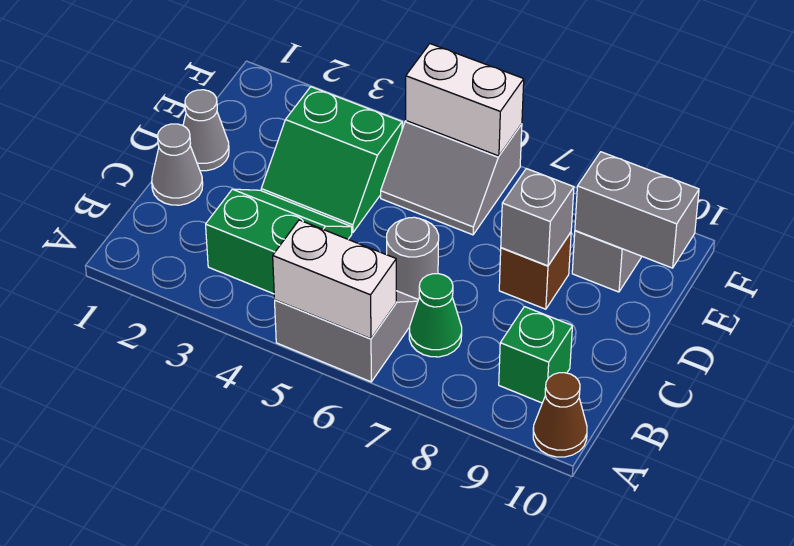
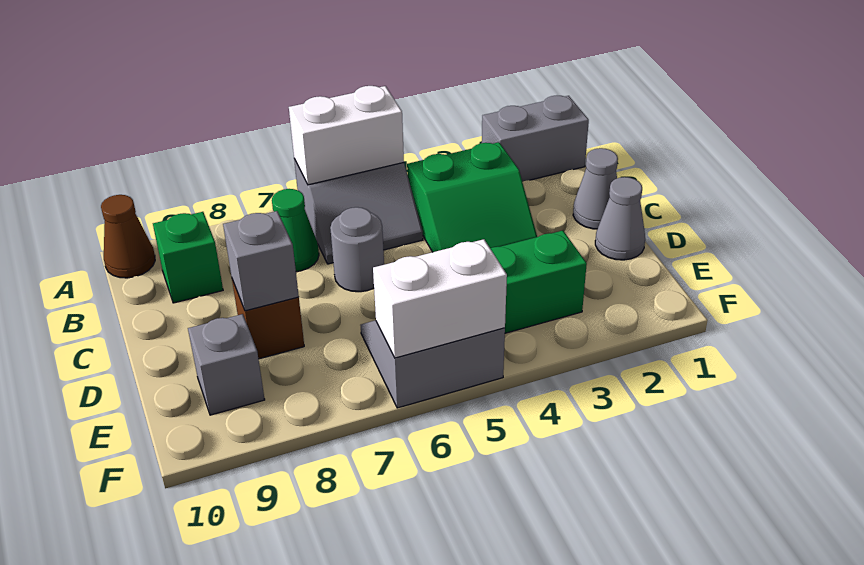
grey 1x2 brick [575,152,699,268] -> grey 1x2 brick moved to [482,96,589,182]

